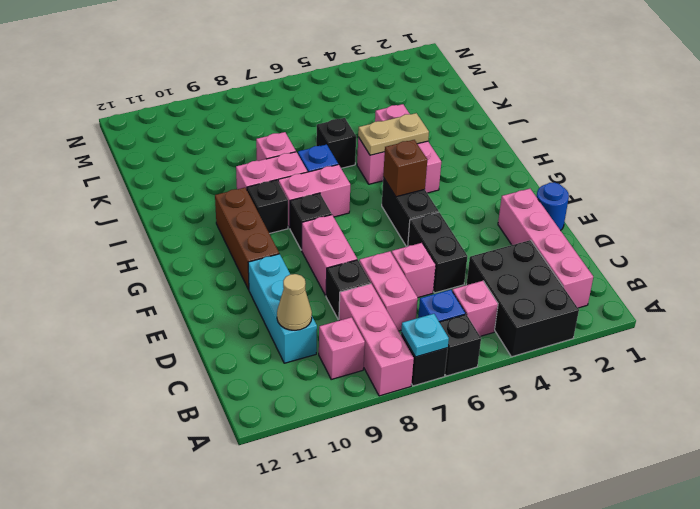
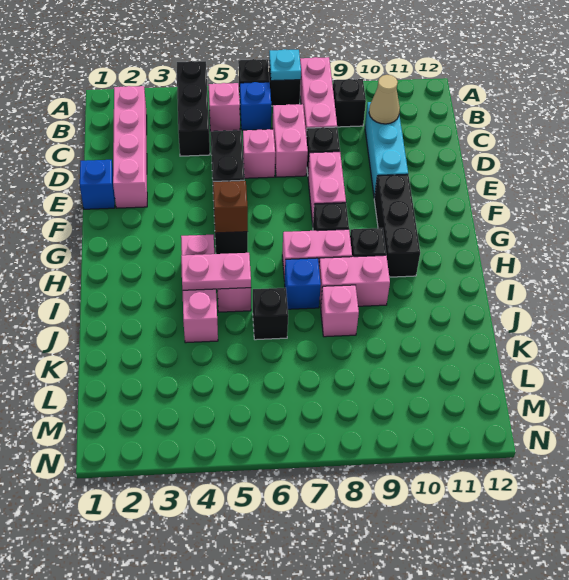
black 2x3 brick [466,240,579,357] -> black 1x3 brick [177,61,210,156]
pink 1x1 brick [319,317,365,379] -> black 1x1 brick [333,79,366,127]
blue 1x1 round brick [537,183,569,230] -> blue 1x1 brick [80,160,115,209]
brown 1x3 brick [215,188,279,290] -> black 1x3 brick [374,174,420,277]
tan 1x2 plate [358,113,429,155] -> pink 1x2 plate [181,253,251,290]

